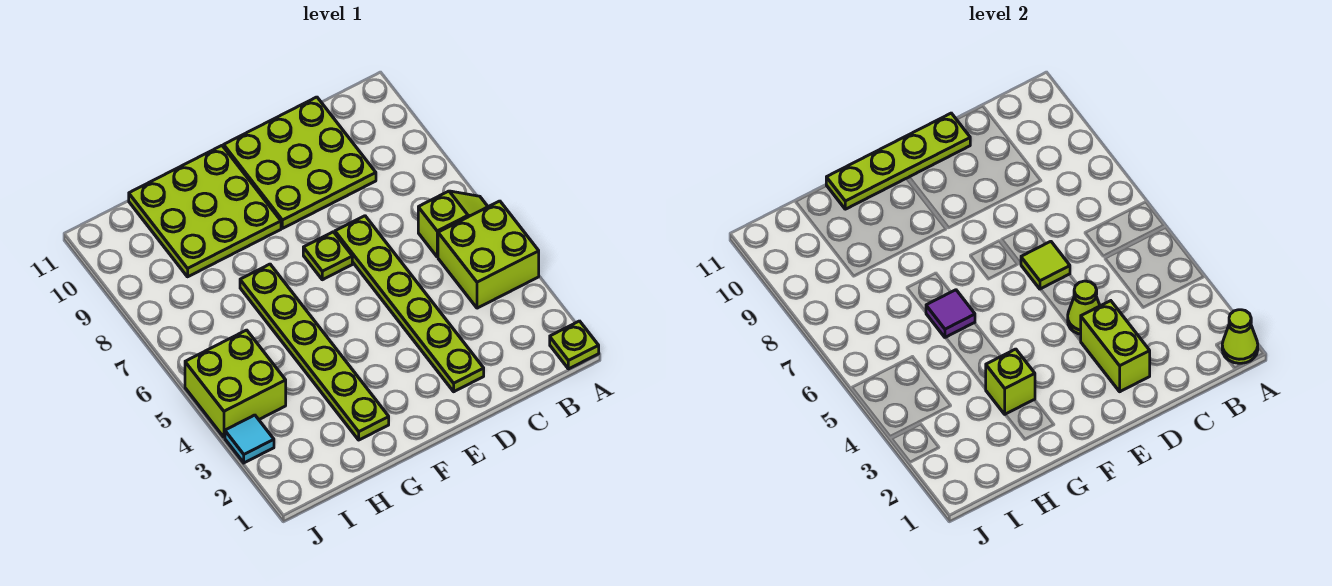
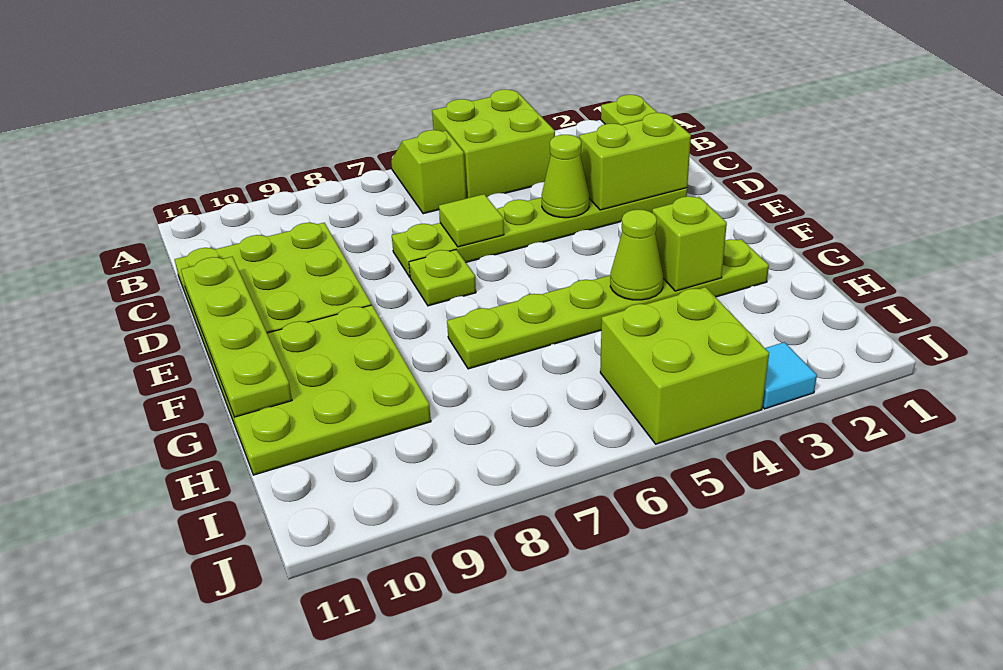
lime 1x1 cone [1222,310,1258,363] -> lime 1x1 cone moved to [610,210,663,300]
purple 1x1 tile [926,290,975,338] -> none

